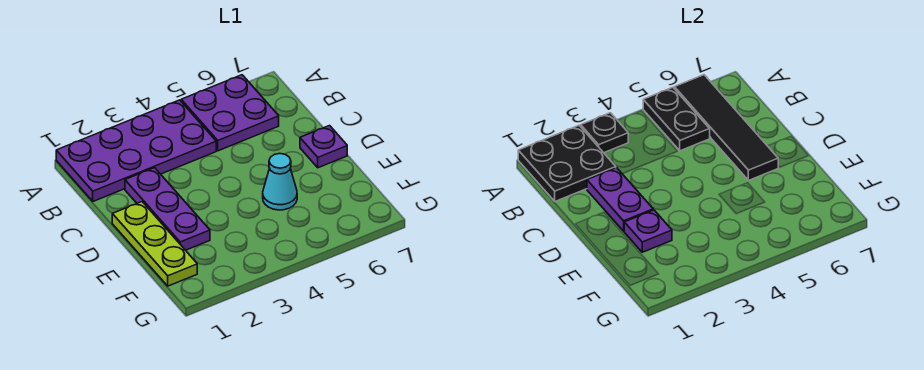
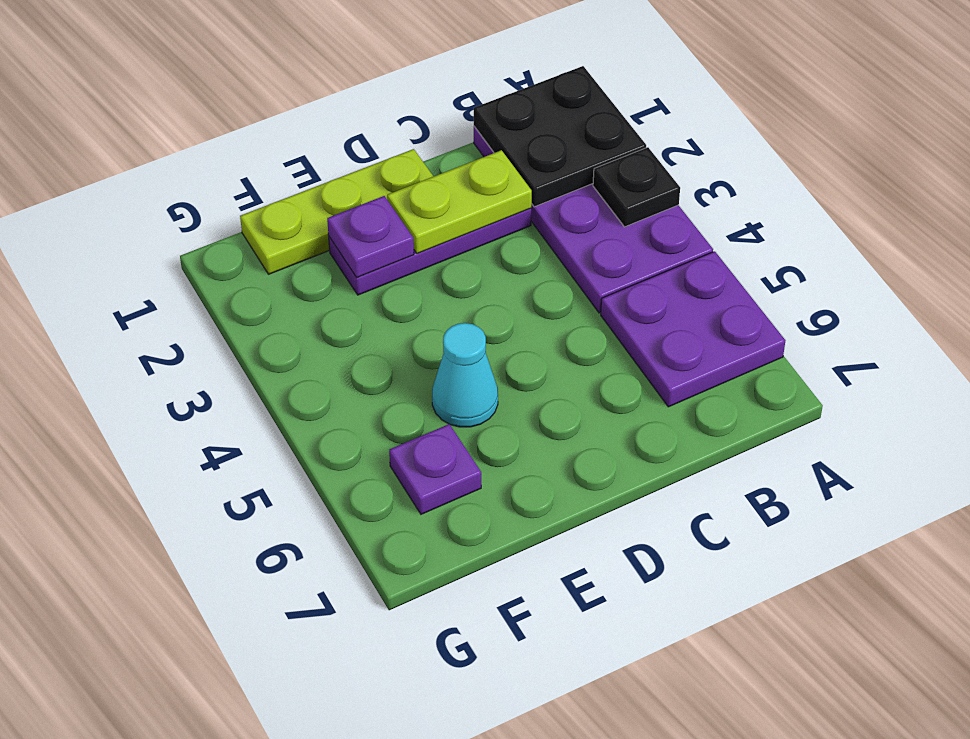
black 1x2 plate [643,87,710,151] -> none
black 1x4 tile [675,75,778,181] -> none
purple 1x2 plate [587,168,653,231] -> lime 1x2 plate [387,150,532,253]
purple 1x1 plate [300,126,347,168] -> purple 1x1 plate moved to [389,424,481,514]

